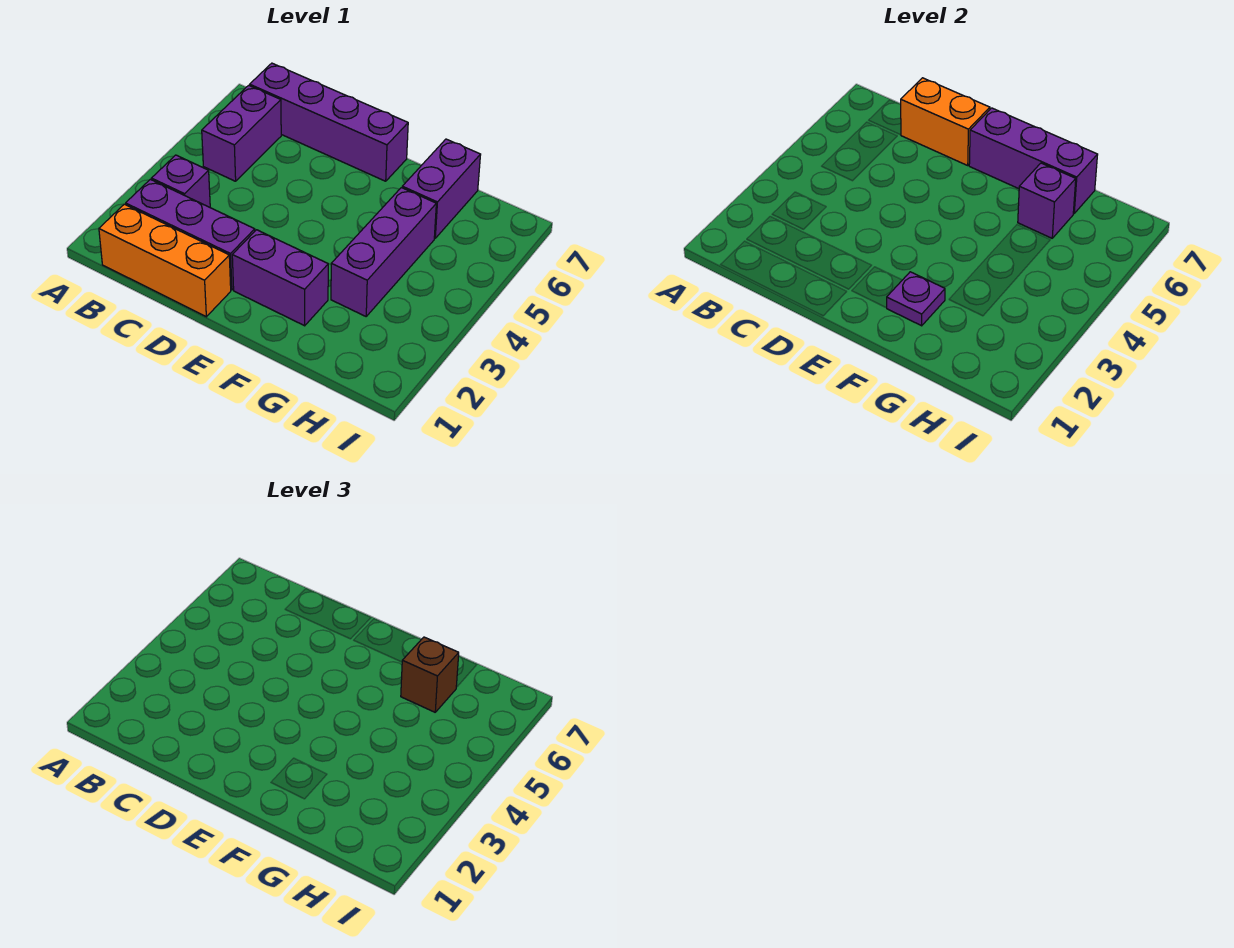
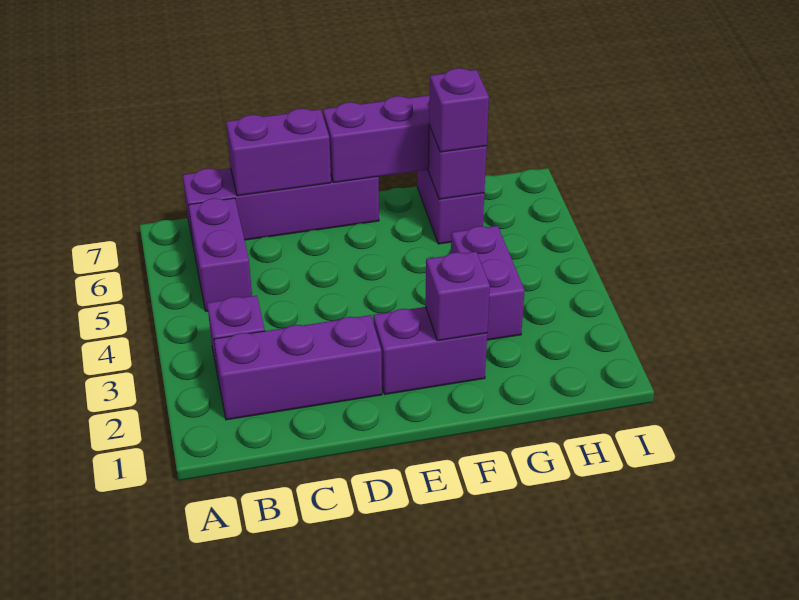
orange 1x3 brick [99,204,231,317] -> none
orange 1x2 brick [901,78,990,165] -> purple 1x2 brick [226,109,331,196]
purple 1x1 plate [887,272,945,326] -> purple 1x1 brick [425,252,490,341]
purple 1x3 brick [331,188,436,316] -> purple 1x2 brick [451,226,525,340]
brown 1x1 brick [401,637,459,712] -> purple 1x1 brick [429,68,489,152]

